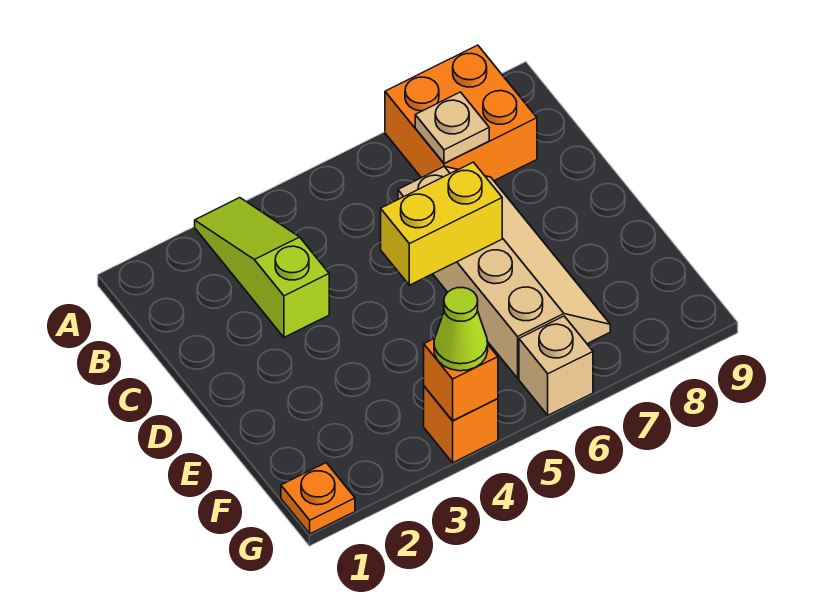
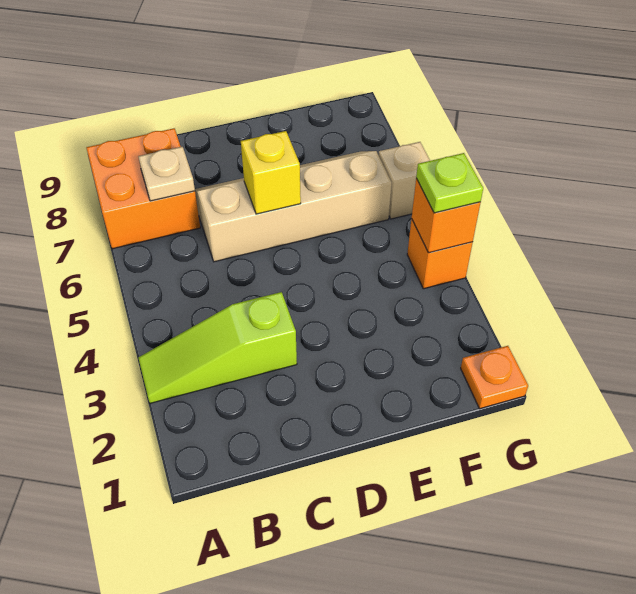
yellow 1x2 brick [381,162,502,285] -> yellow 1x1 brick [241,131,301,214]
lime 1x1 cone [434,288,488,371] -> lime 1x1 plate [416,153,483,213]

